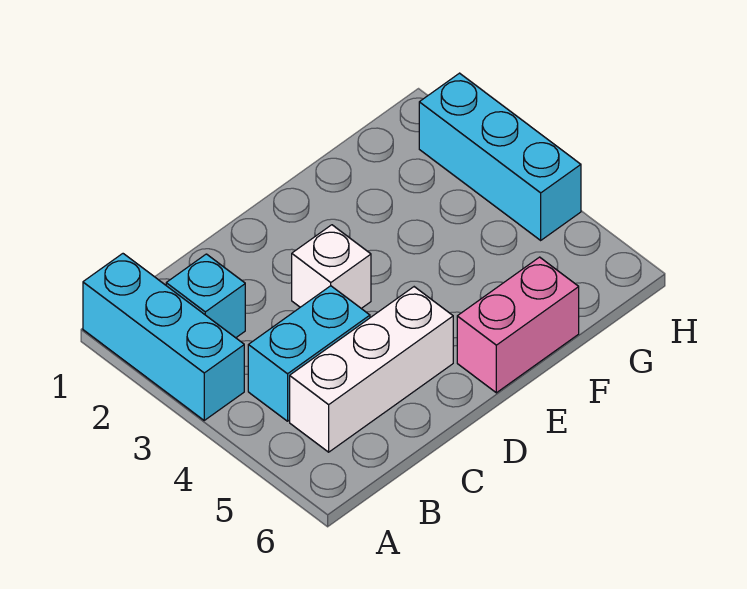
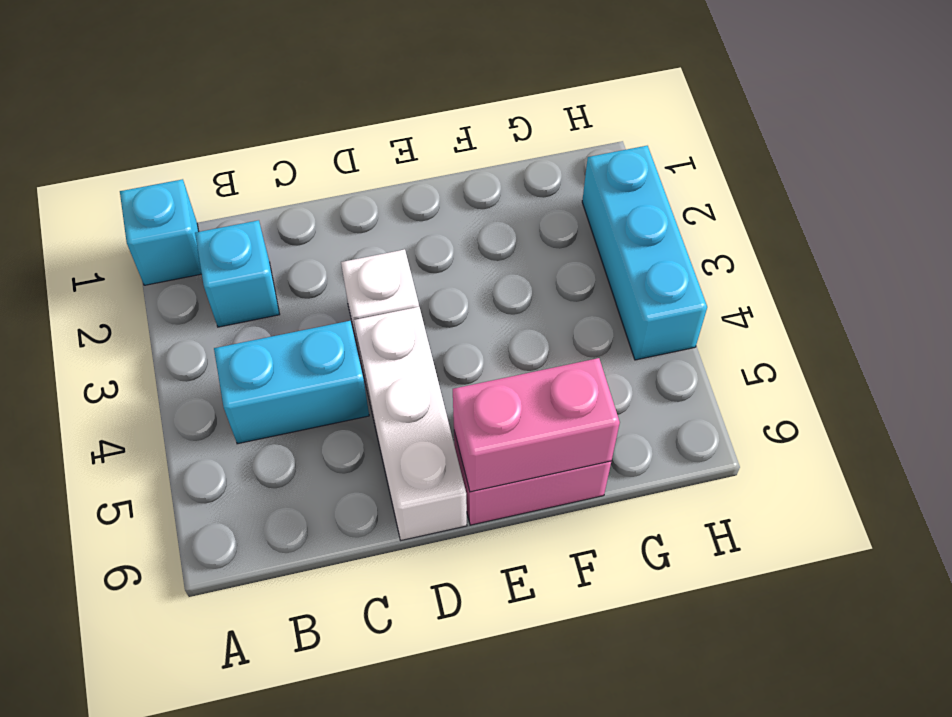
cyan 1x3 brick [83,254,244,420] -> cyan 1x1 brick [120,179,202,285]
white 1x3 brick [290,287,453,452] -> white 1x3 brick turned to [354,307,467,540]
none -> pink 1x2 brick [453,358,620,492]

